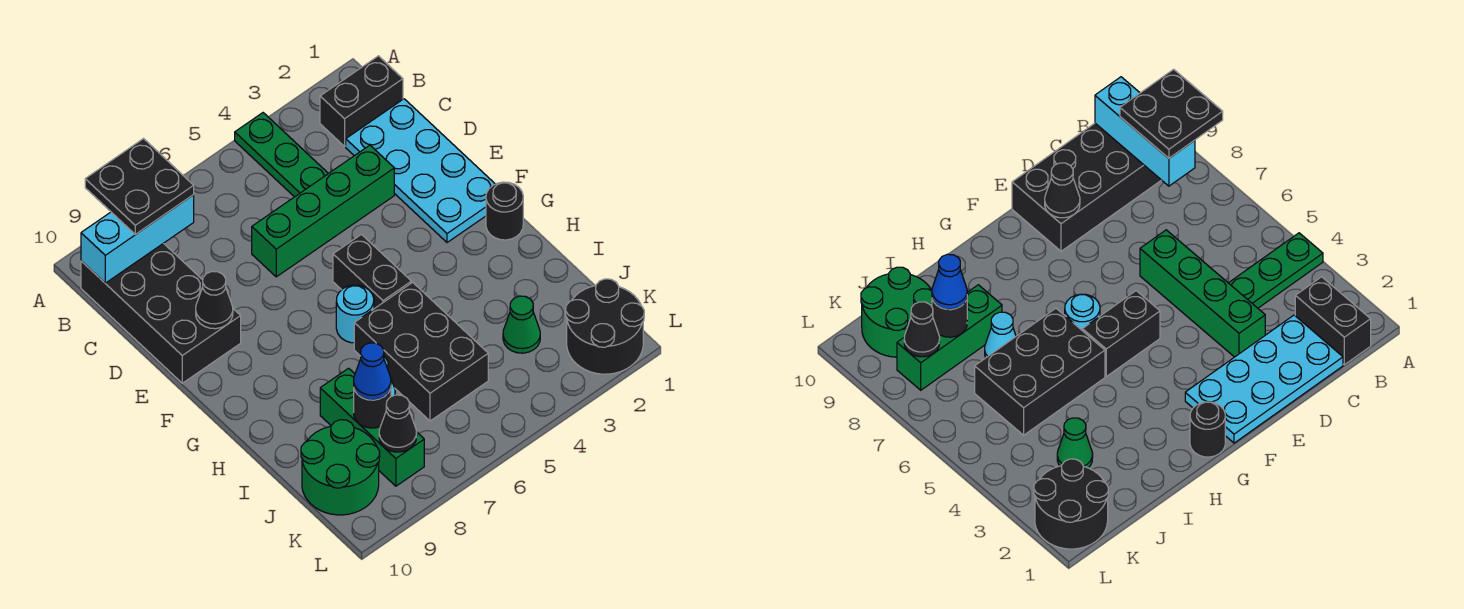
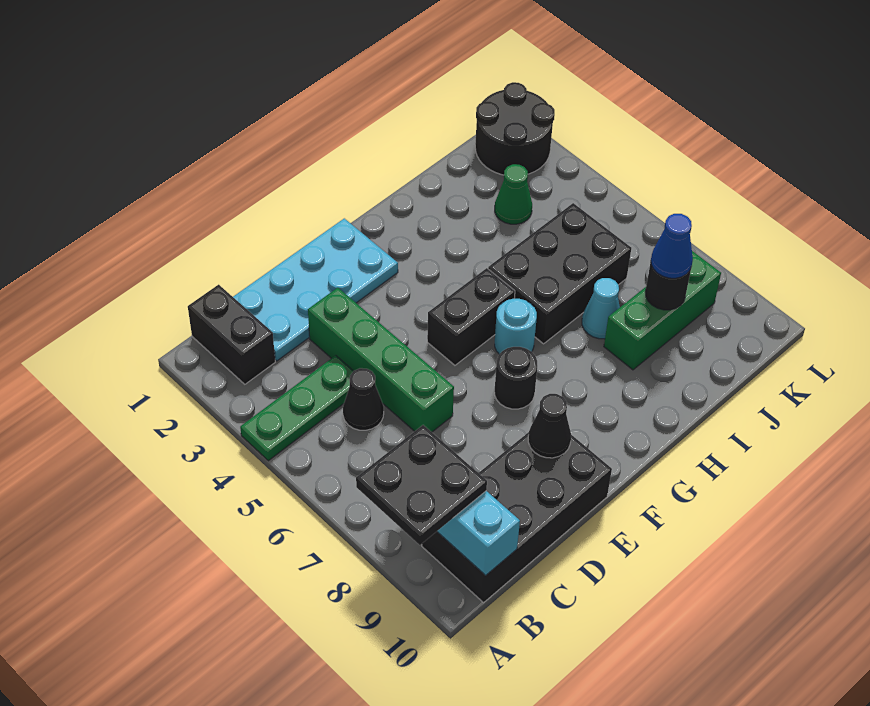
black 1x1 round brick [486,182,523,240] -> black 1x1 round brick moved to [495,347,537,409]
green 2x2 round brick [301,420,380,515] -> none
black 1x1 cone [379,395,417,452] -> black 1x1 cone moved to [343,368,384,430]

